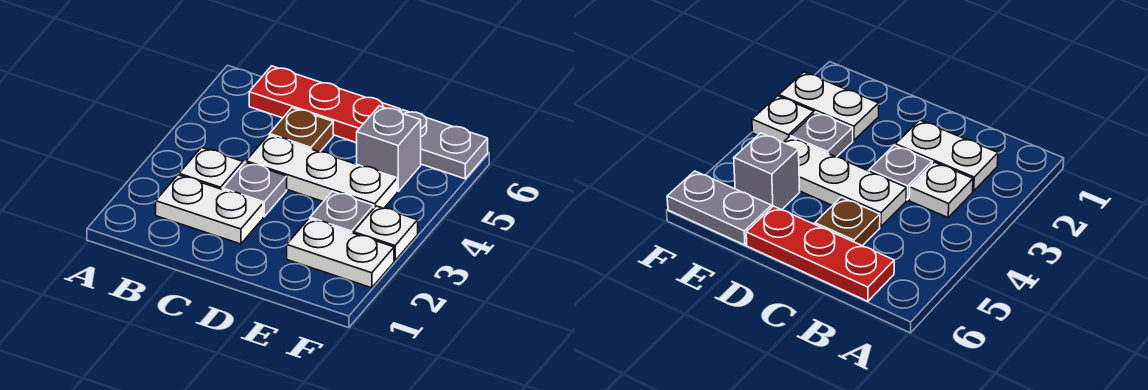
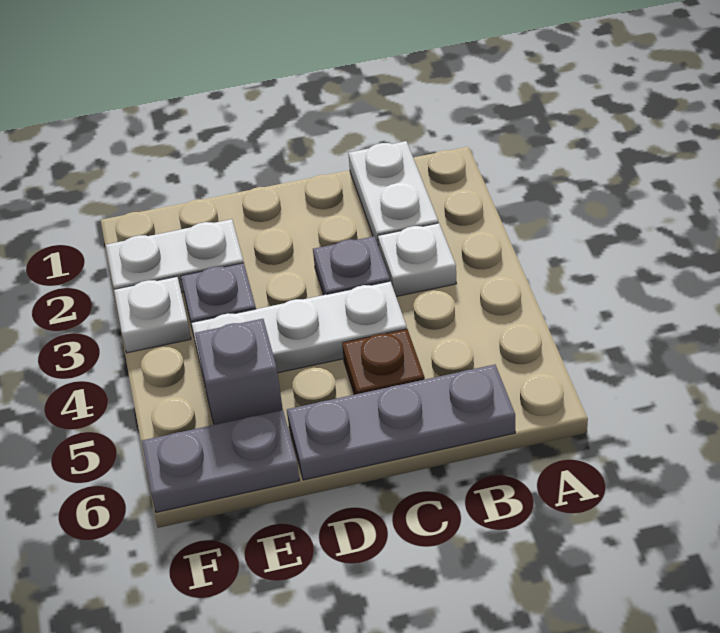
white 1x2 plate [156,175,263,244] -> white 1x2 plate turned to [348,141,438,247]
red 1x3 plate [249,66,400,143] -> grey 1x3 plate [287,365,515,480]

